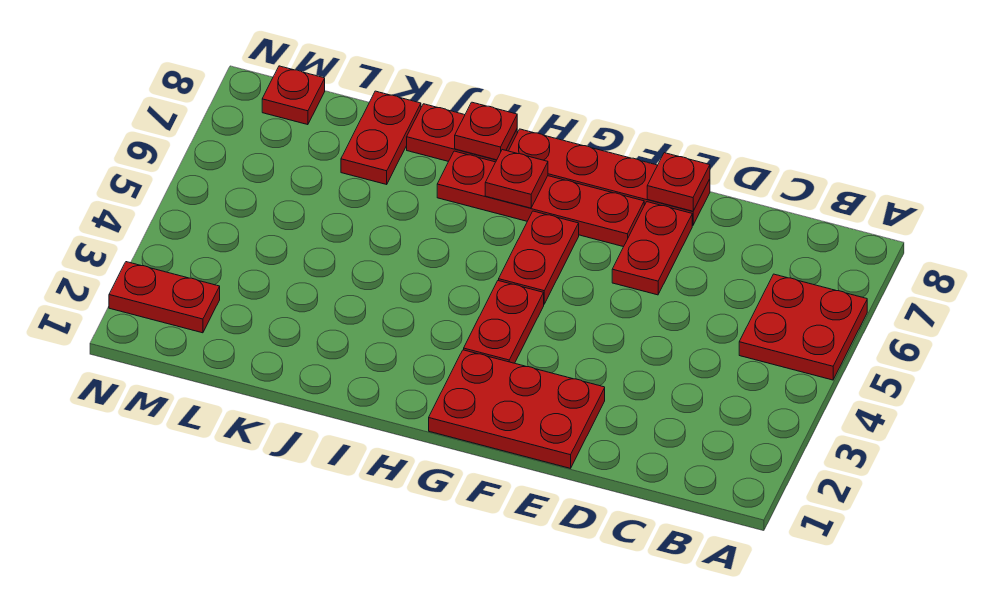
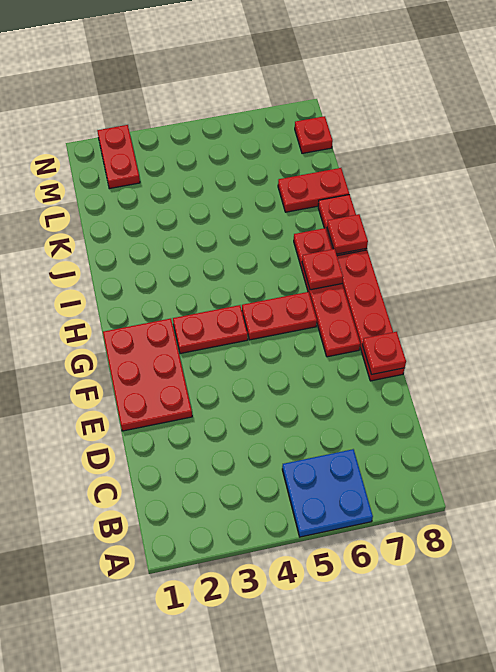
red 2x2 plate [739,274,867,380] -> blue 2x2 plate [282,449,373,537]
red 1x2 plate [612,202,692,295] -> none

